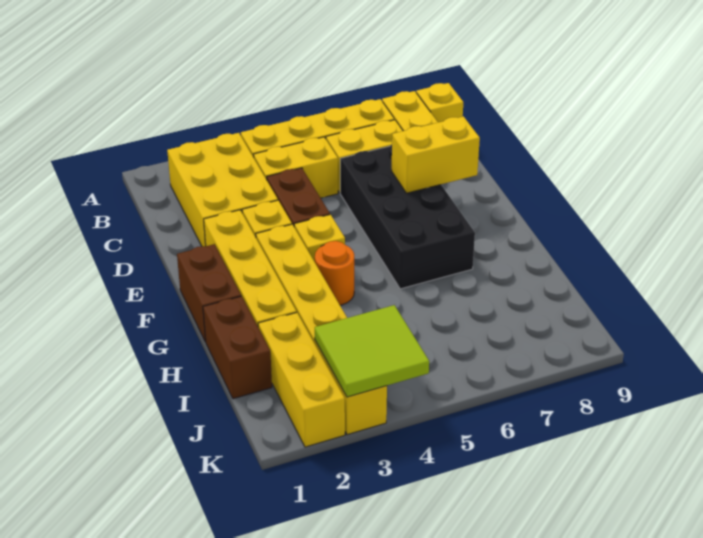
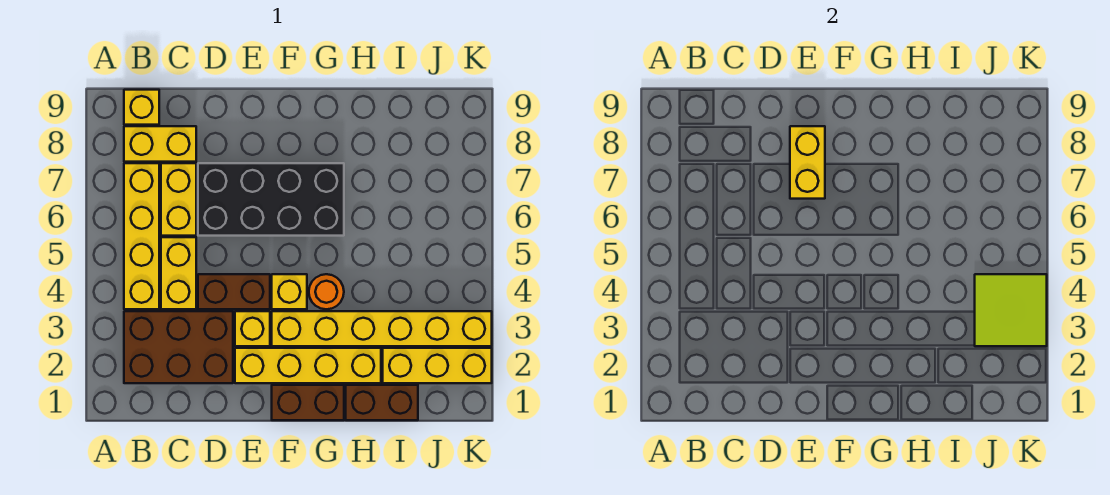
yellow 2x3 brick [167,133,278,246] -> brown 2x3 brick [124,311,233,383]

